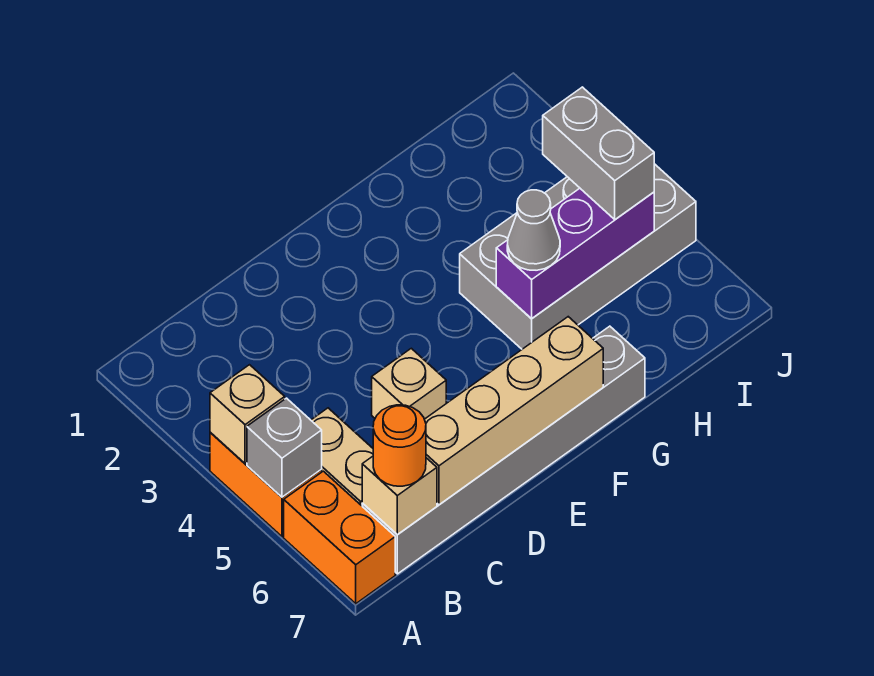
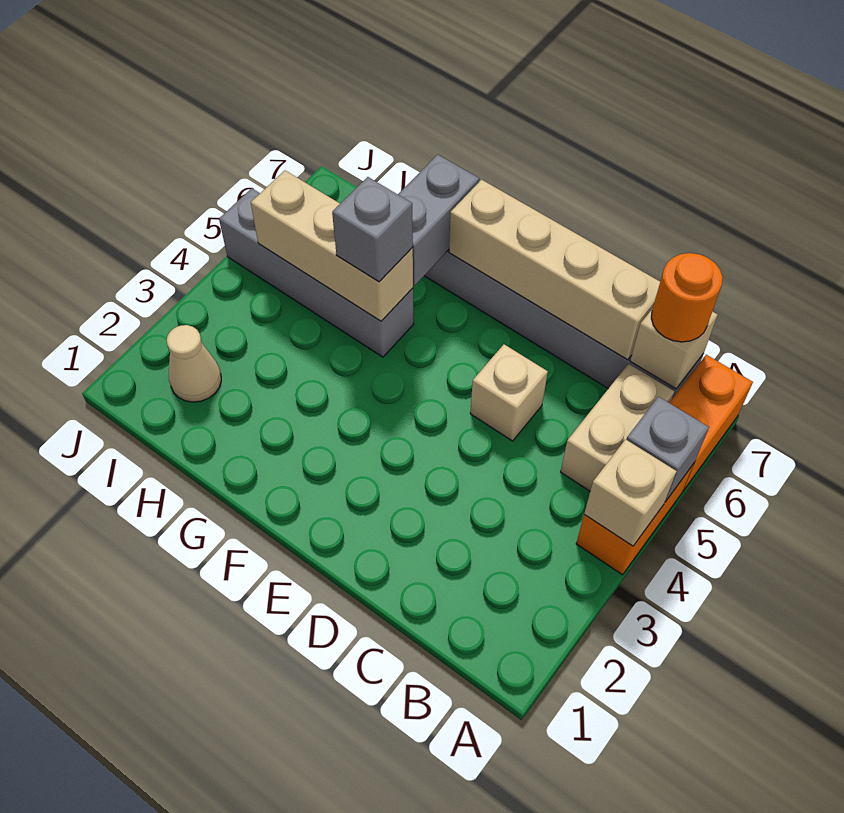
grey 2x4 brick [460,164,696,349] -> grey 1x4 brick [219,188,414,357]
purple 1x3 brick [496,188,654,318] -> tan 1x3 brick [251,170,413,321]
grey 1x1 cone [507,190,560,270] -> grey 1x1 brick [332,177,413,282]
none -> tan 1x1 cone [166,325,221,402]
grey 1x2 brick [543,87,654,220] -> grey 1x2 brick moved to [398,154,479,286]

